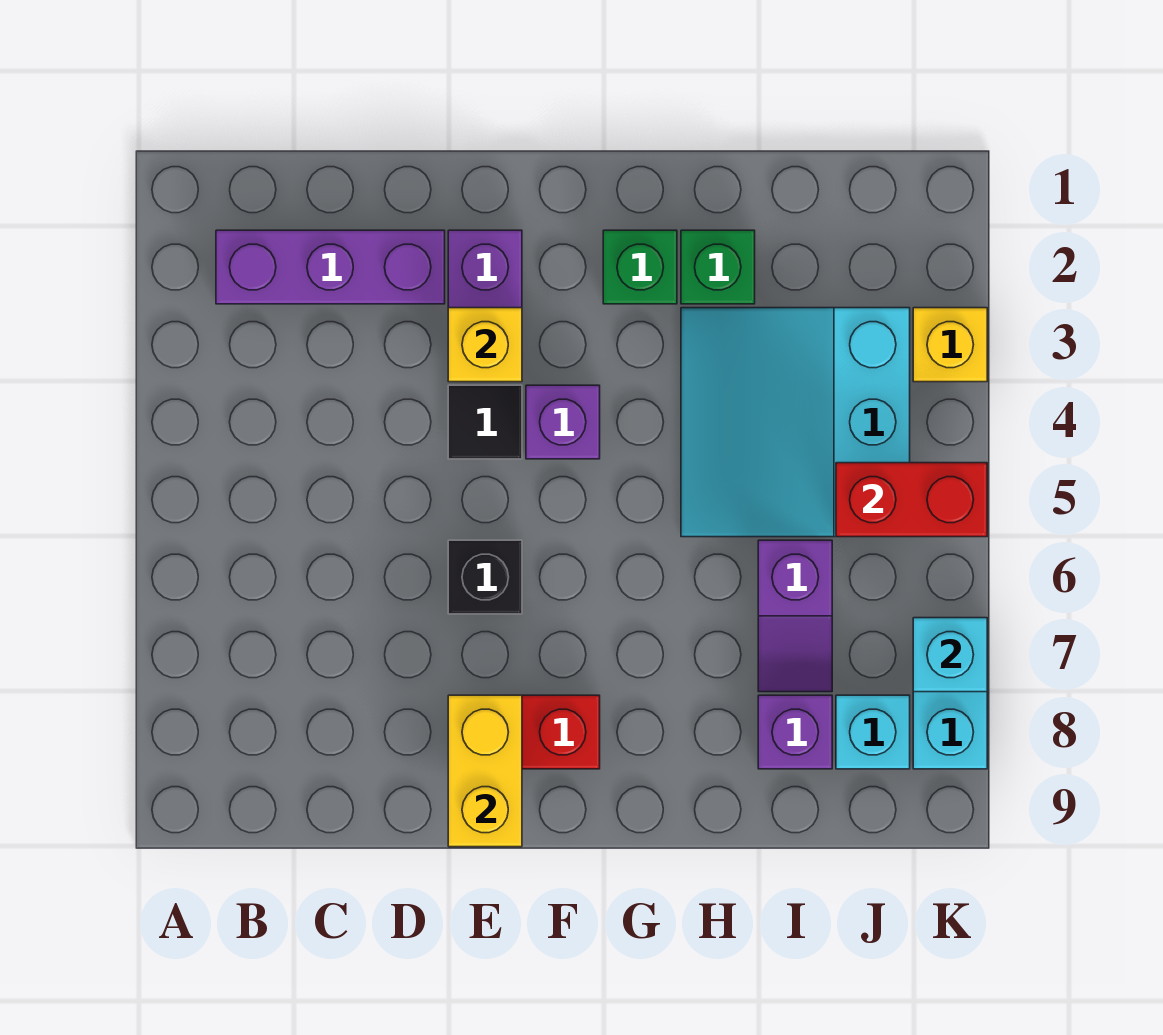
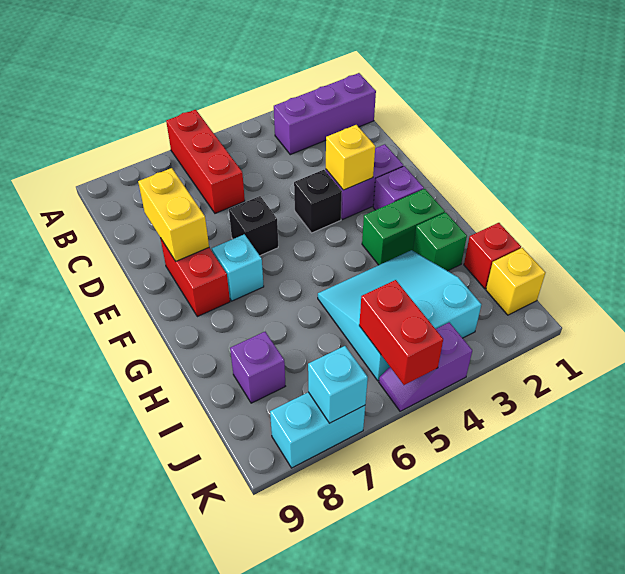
none -> red 1x3 brick [166,110,245,213]
purple 1x3 brick [216,230,445,304] -> purple 1x3 brick turned to [274,73,376,155]
black 1x1 tile [448,385,522,459] -> black 1x1 brick [294,170,342,233]
yellow 1x2 brick [448,695,522,847] -> yellow 1x2 brick turned to [138,168,209,261]
purple 1x1 brick [526,385,600,459] -> purple 1x1 brick moved to [373,166,424,210]
green 1x1 brick [603,230,677,304] -> green 1x2 brick [362,189,445,265]
none -> red 1x1 brick [464,223,521,289]
purple 1x2 slope [758,540,832,692] -> purple 1x2 slope moved to [379,322,472,411]
cyan 1x1 brick [836,695,910,769] -> cyan 1x1 brick moved to [212,234,264,301]
yellow 1x1 brick [913,308,987,382] -> yellow 1x1 brick moved to [486,248,545,315]

